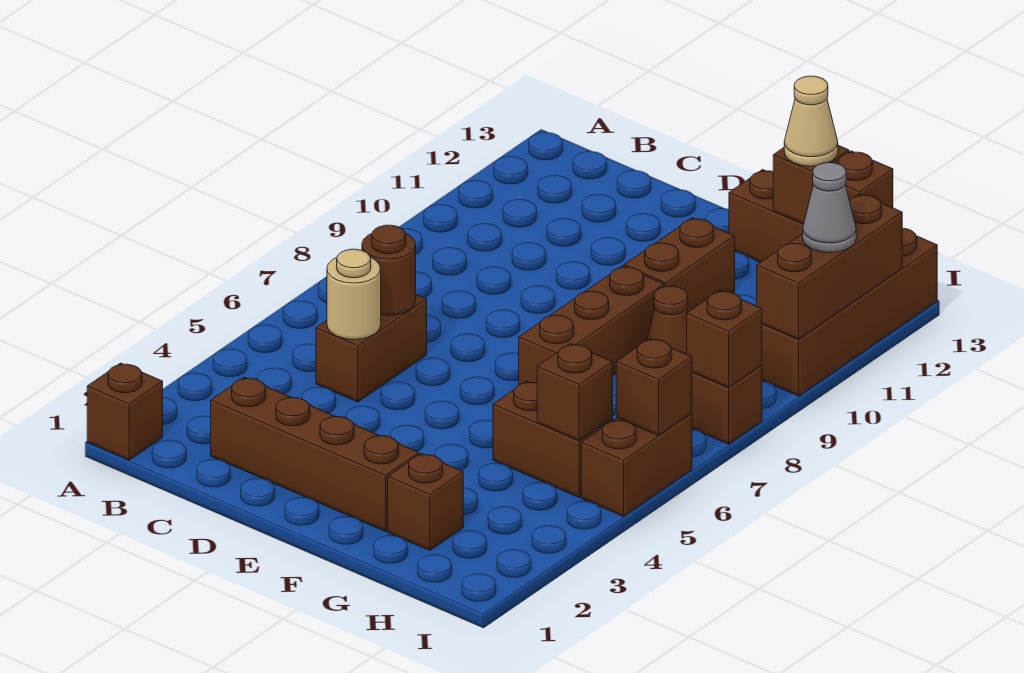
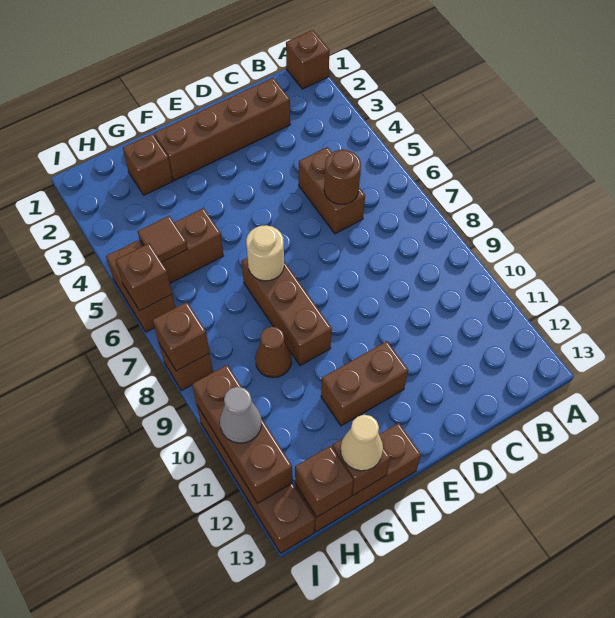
tan 1x1 round brick [327,249,381,339] -> tan 1x1 round brick moved to [246,225,284,281]
brown 1x2 brick [624,218,735,312] -> brown 1x2 brick turned to [321,341,408,426]
brown 1x1 brick [537,344,613,440] -> brown 1x1 tile [138,216,188,262]

